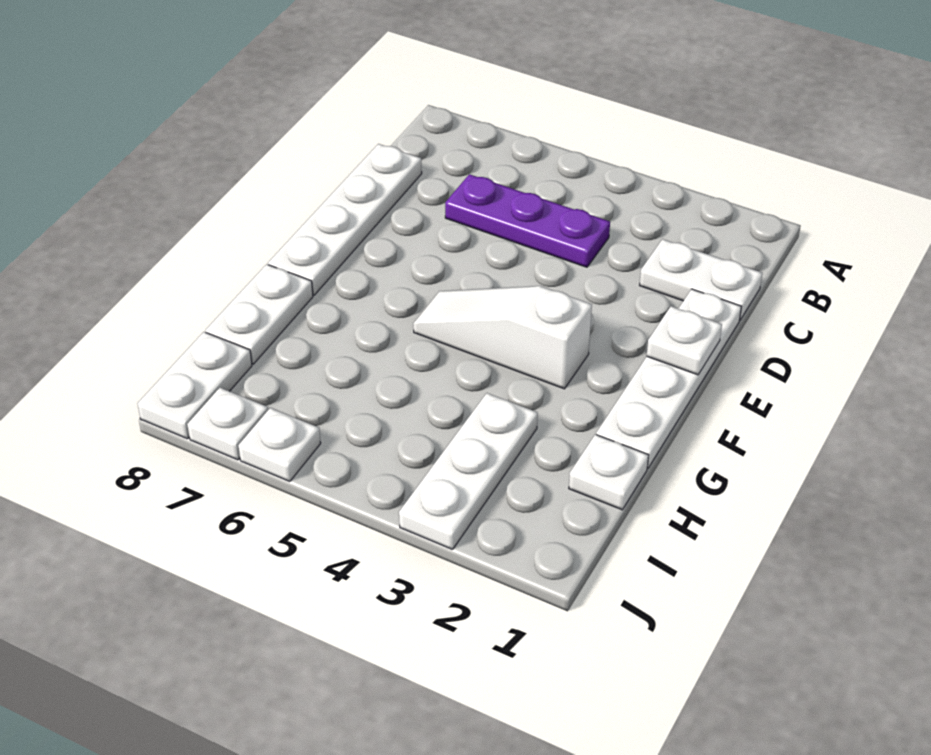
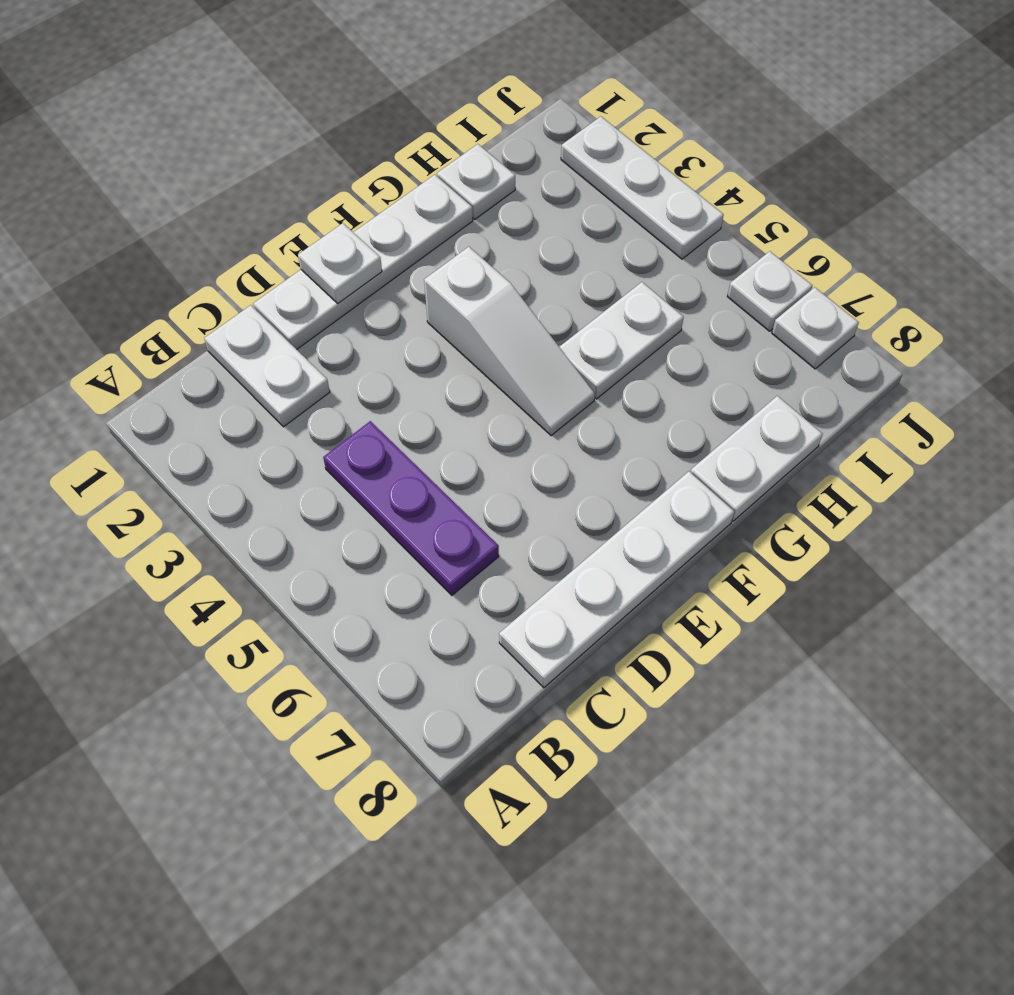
white 1x3 plate [399,393,538,550] -> white 1x3 plate turned to [561,116,723,259]
white 1x2 plate [137,332,252,439] -> white 1x2 plate moved to [560,282,684,399]

